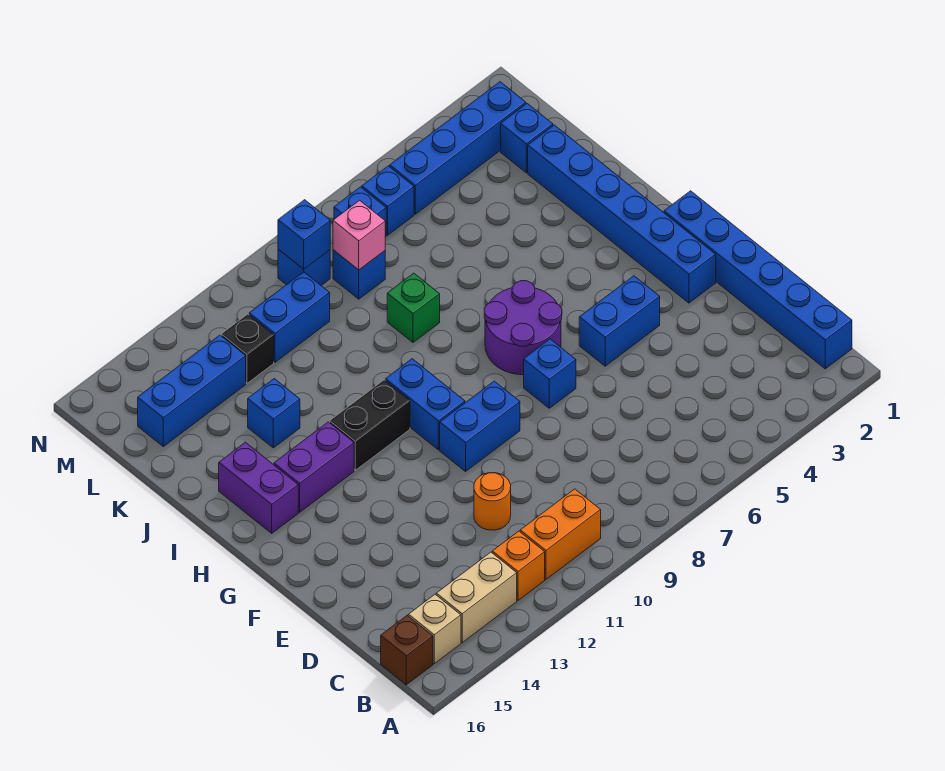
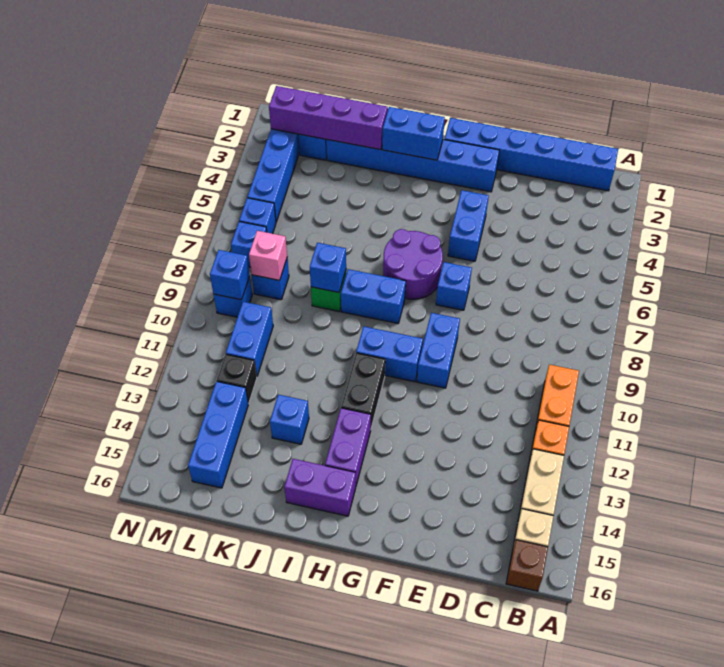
orange 1x1 round brick [474,473,511,530] -> none
none -> blue 1x2 brick [382,107,445,160]
none -> blue 1x2 brick [341,269,406,323]
none -> purple 1x4 brick [269,86,388,150]
none -> blue 1x1 brick [310,243,346,292]

